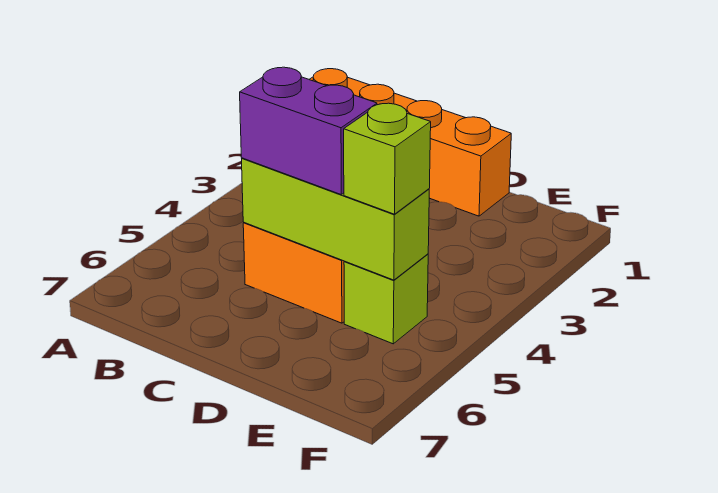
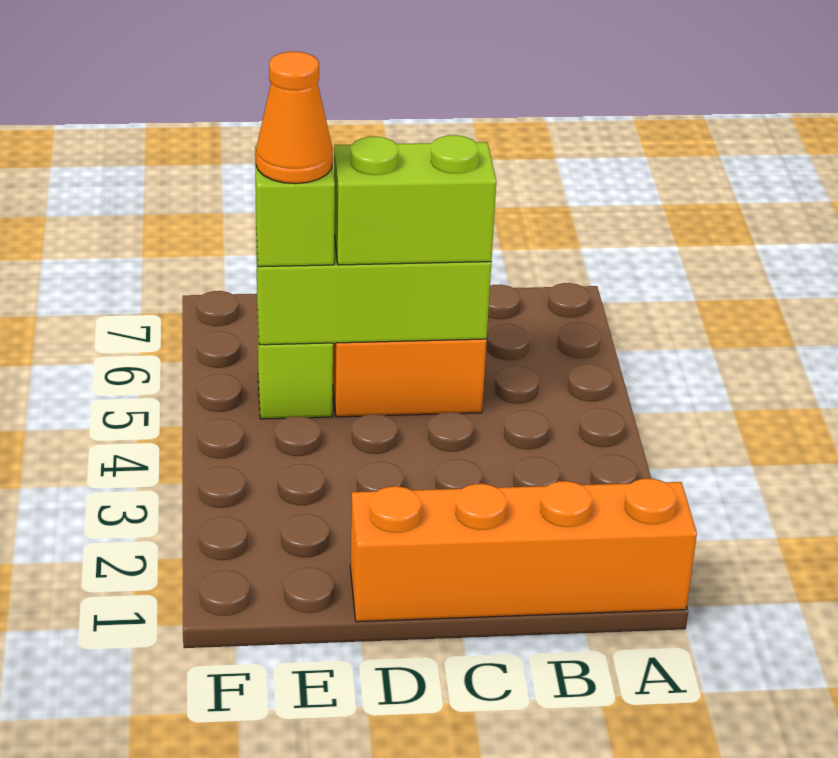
purple 1x2 brick [240,67,377,194] -> lime 1x2 brick [334,135,496,265]
none -> orange 1x1 cone [256,52,333,184]

